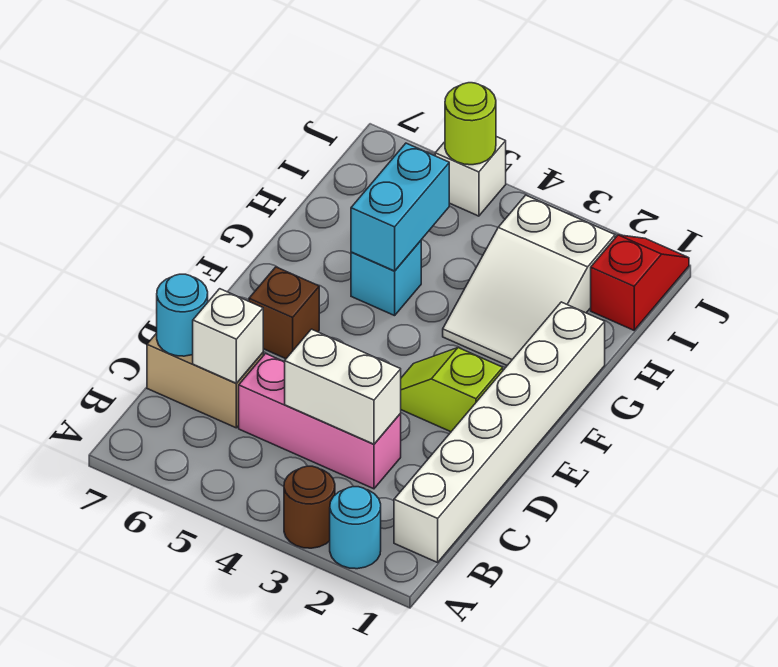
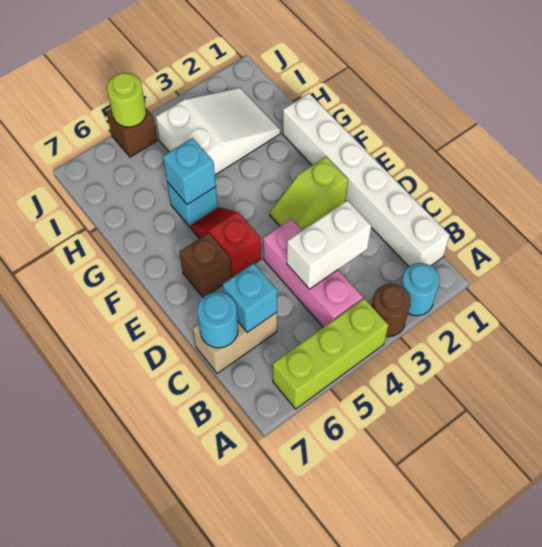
none -> lime 1x3 brick [273,299,389,409]
pink 1x3 brick [239,354,401,489] -> pink 1x3 brick turned to [263,219,363,327]
white 1x1 brick [193,289,263,383] -> cyan 1x1 brick [223,263,277,332]
white 2x3 slope [443,195,615,365] -> white 2x3 slope turned to [156,88,280,175]
cyan 1x2 brick [351,143,449,271] -> cyan 1x1 brick [163,138,216,205]
red 1x2 slope [591,235,689,330] -> red 1x2 slope moved to [191,207,261,277]
white 1x1 brick [435,137,506,216] -> brown 1x1 brick [106,109,157,157]

